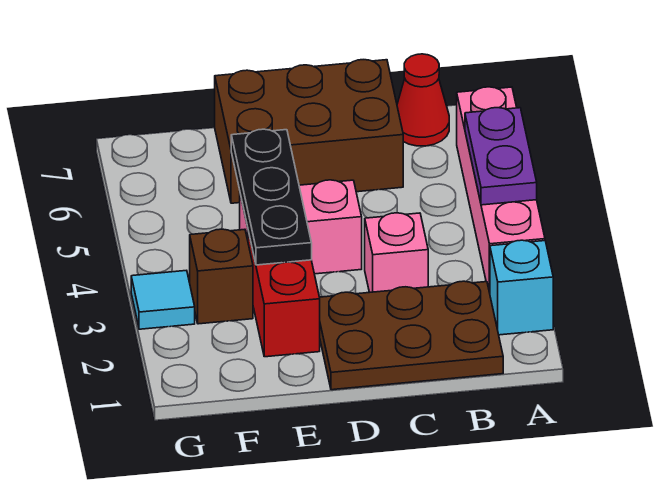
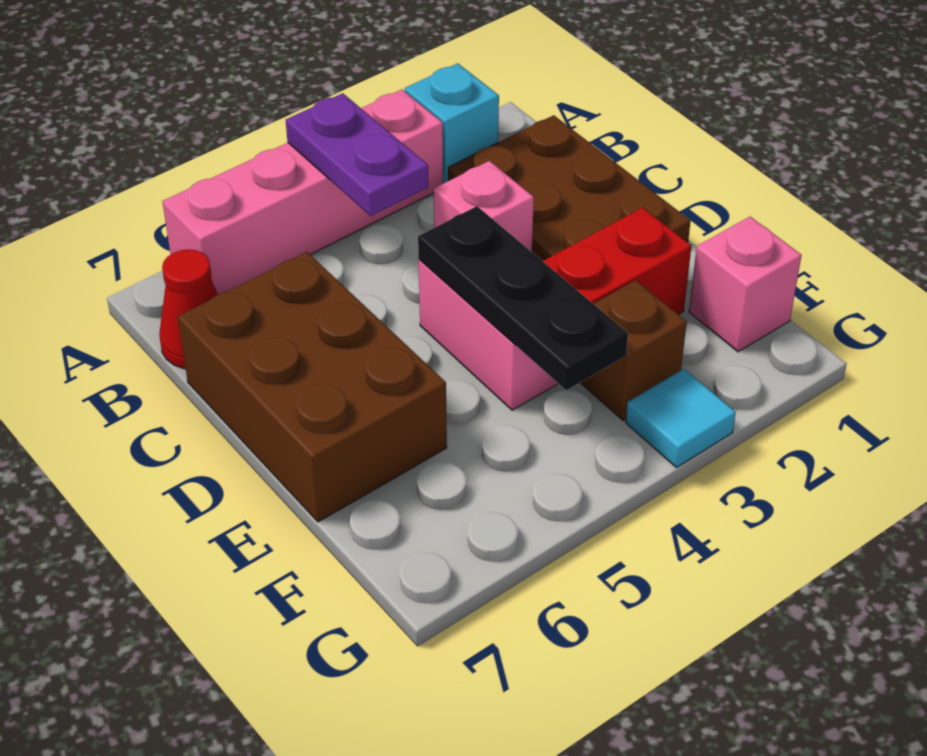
purple 1x2 plate [465,108,537,205] -> purple 1x2 plate turned to [286,93,429,216]
black 1x3 plate [231,129,312,265] -> black 1x3 plate turned to [418,206,628,390]
none -> pink 1x1 brick [689,217,802,352]

